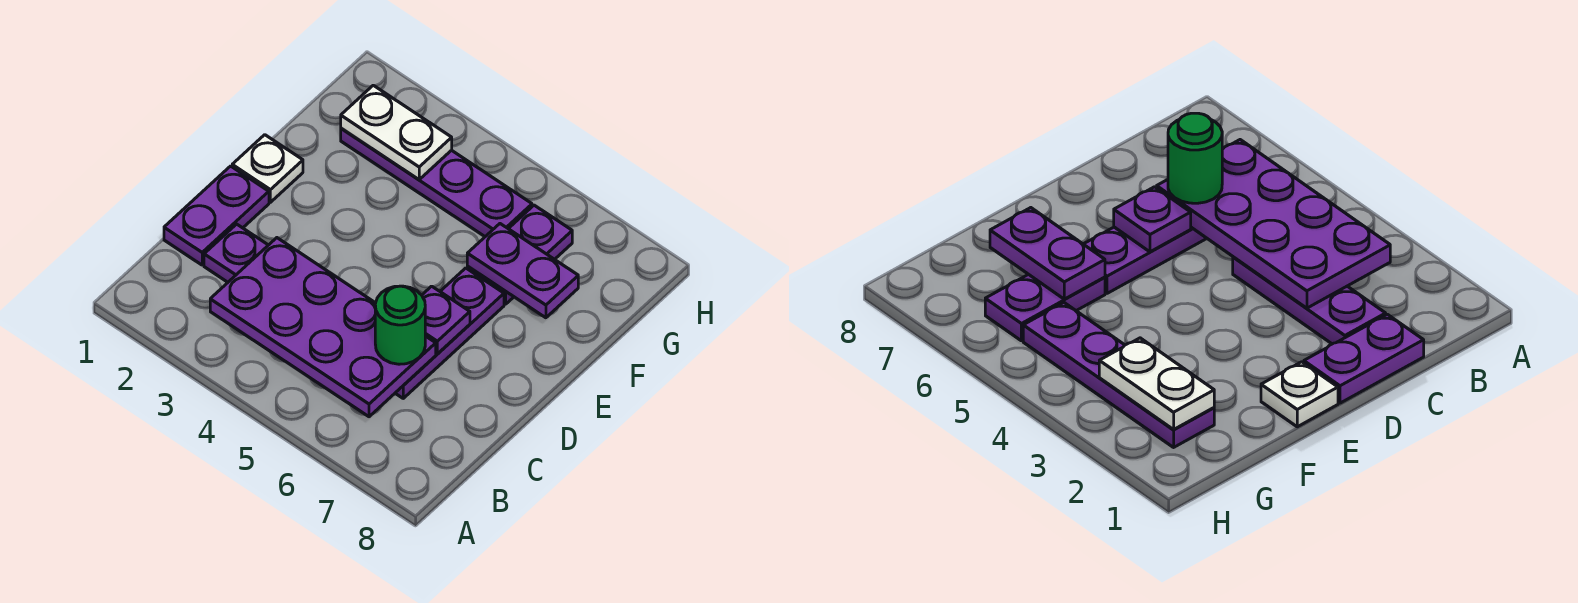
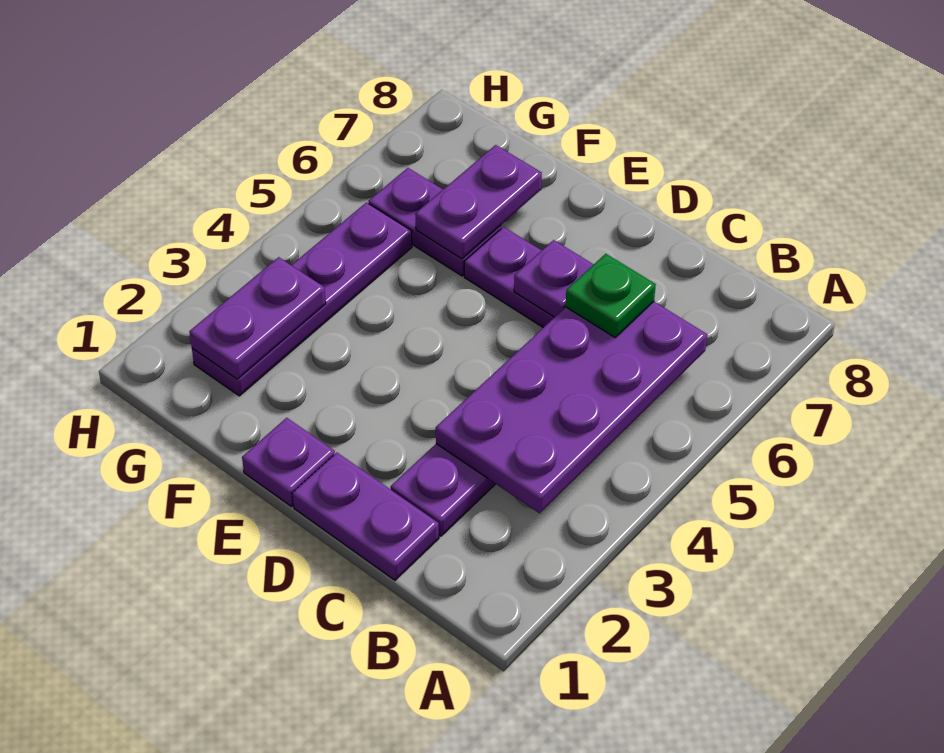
green 1x1 round brick [375,286,425,364] -> green 1x1 plate [566,254,656,337]
white 1x1 plate [232,135,303,202] -> purple 1x1 plate [242,418,335,507]
white 1x2 plate [341,85,452,180] -> purple 1x2 plate [189,257,326,379]

